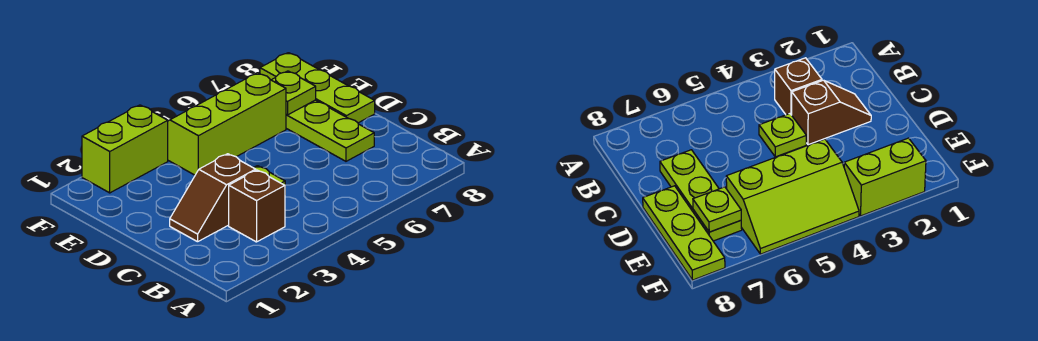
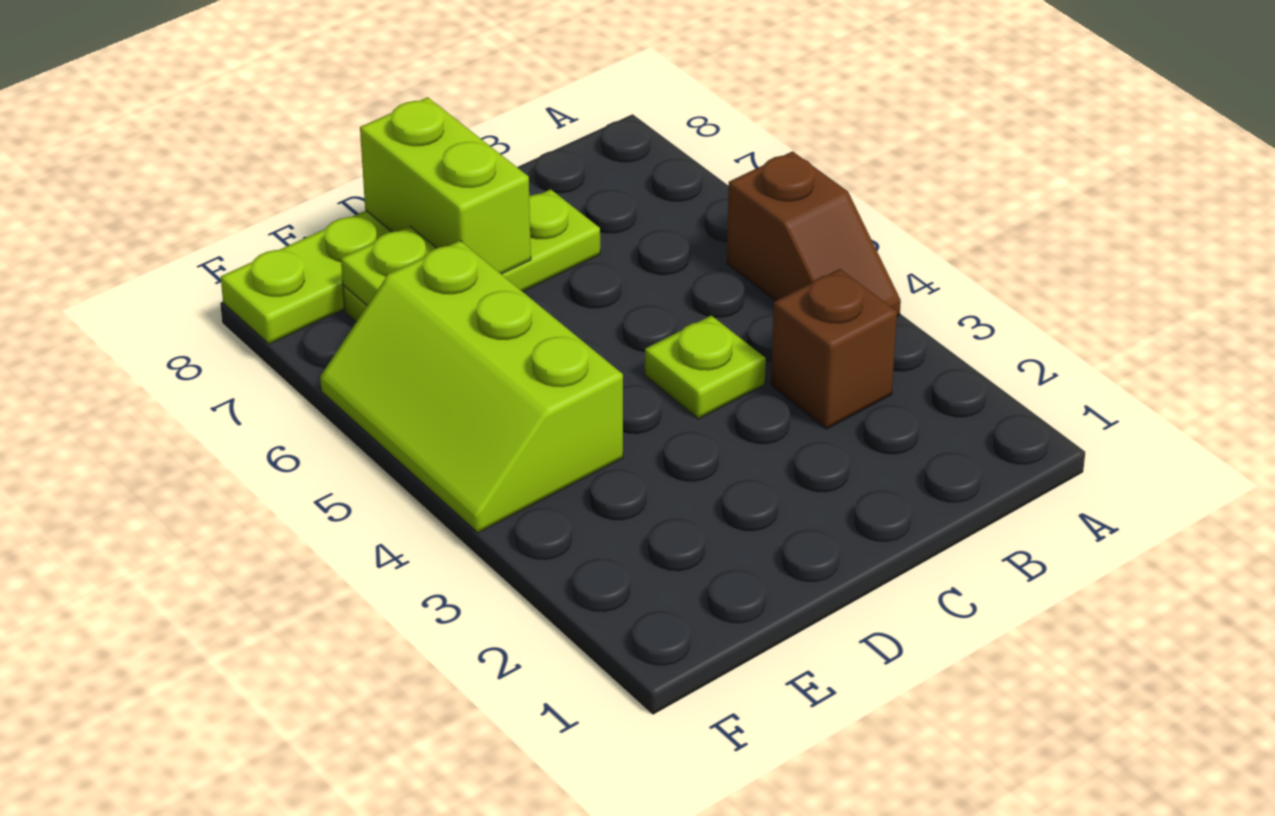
brown 1x2 slope [170,154,256,242] -> brown 1x2 slope moved to [727,151,901,316]
lime 1x2 brick [82,105,168,193] -> lime 1x2 brick moved to [360,97,531,274]

